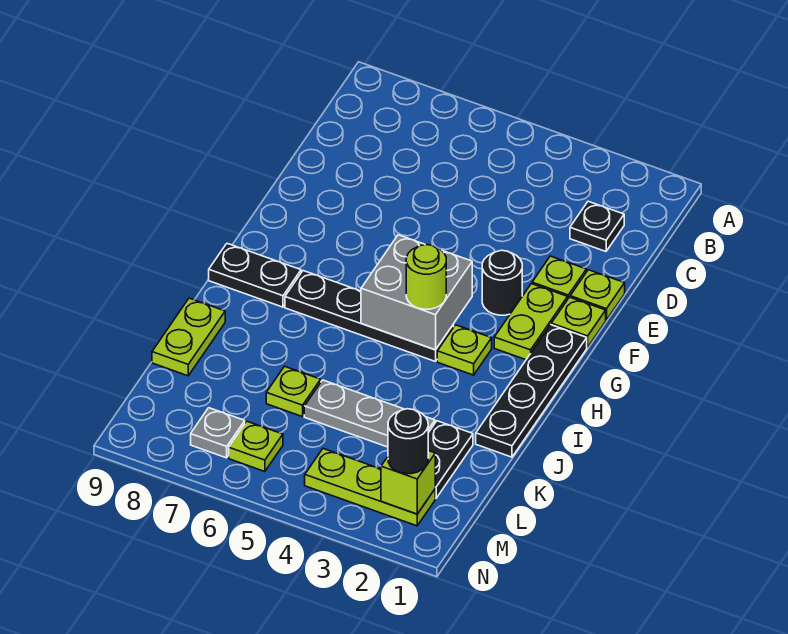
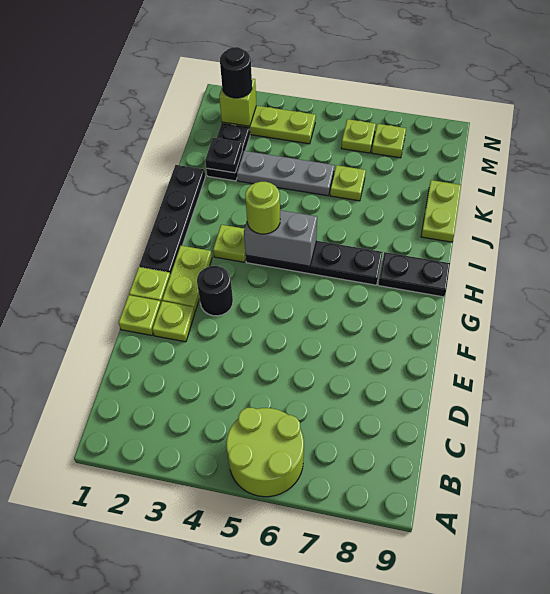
none -> lime 2x2 round brick [226,408,304,497]
black 1x1 plate [570,201,624,251] -> black 1x1 plate moved to [205,138,242,173]
grey 2x2 brick [361,235,472,350] -> grey 1x2 brick [244,210,317,266]
grey 1x1 plate [191,408,245,458] -> lime 1x1 plate [372,124,406,158]

